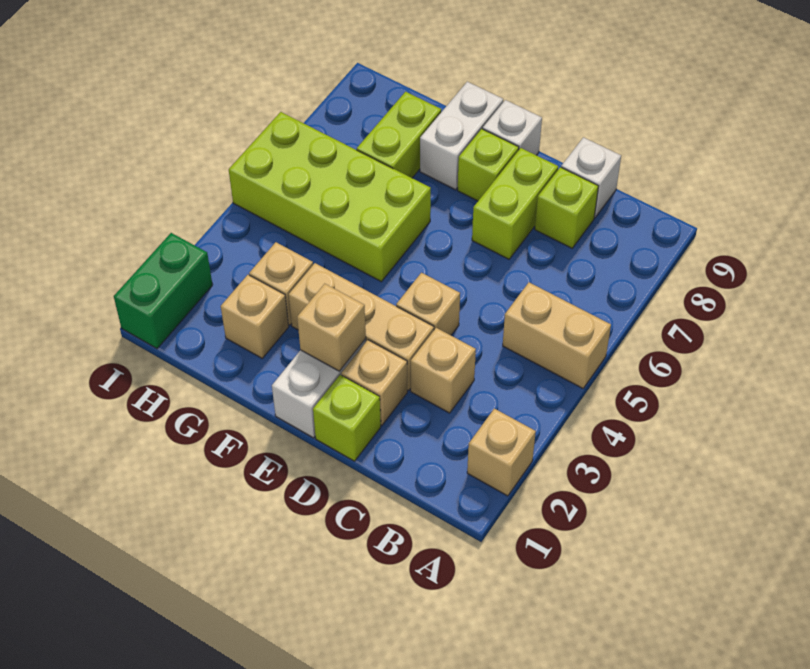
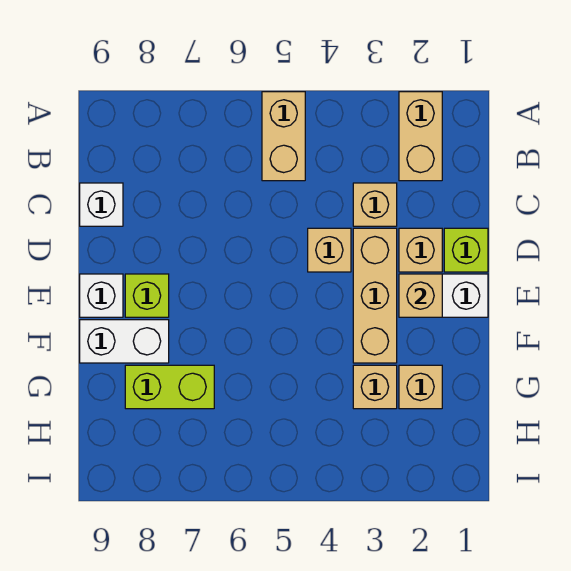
tan 1x1 brick [467,409,536,496] -> tan 1x2 brick [399,92,442,181]
lime 1x1 brick [535,167,598,248] -> none
lime 1x2 brick [472,148,558,259] -> none
lime 2x4 brick [229,112,431,282] -> none
green 1x2 brick [114,233,213,349] -> none

